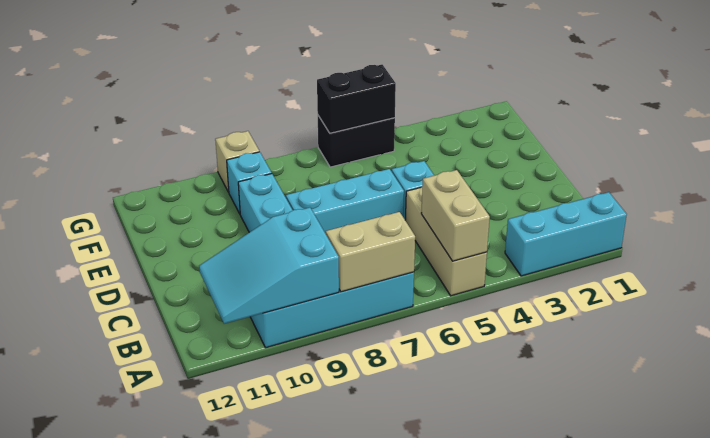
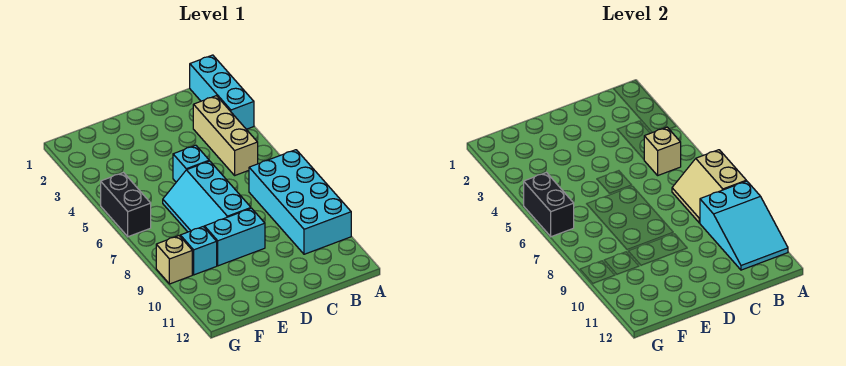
tan 1x3 brick [405,187,487,296] -> tan 1x3 brick turned to [193,96,258,175]
tan 1x2 brick [421,170,490,261] -> tan 1x1 brick [644,127,681,175]

